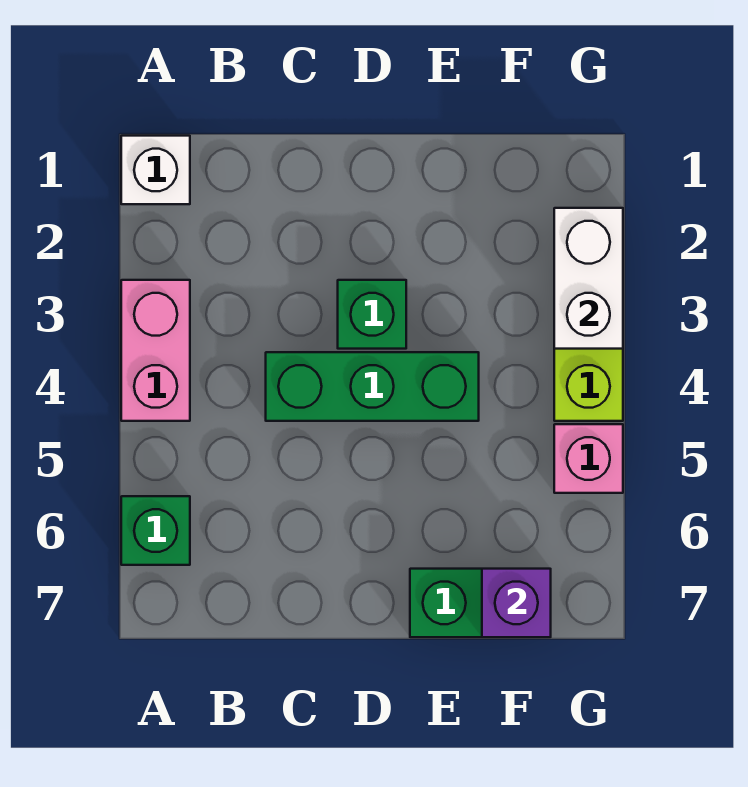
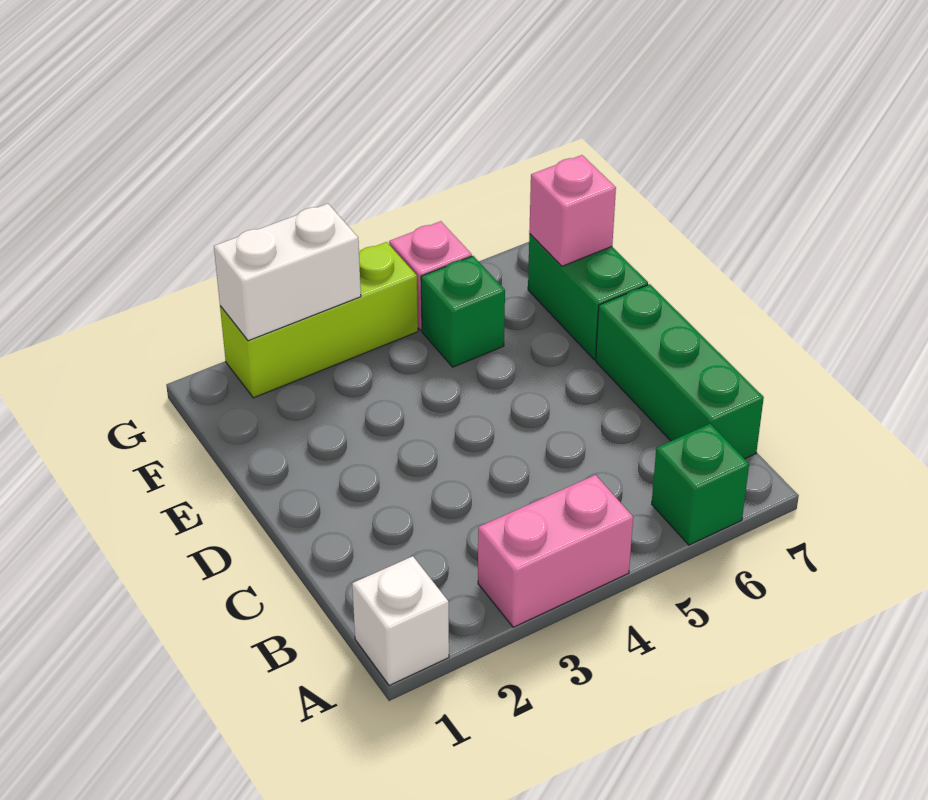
green 1x3 brick [266,352,479,421] -> green 1x3 brick moved to [596,284,764,459]
green 1x1 brick [338,280,406,349] -> green 1x1 brick moved to [421,256,505,367]
purple 1x1 brick [482,569,551,637] -> pink 1x1 brick [529,155,616,266]

